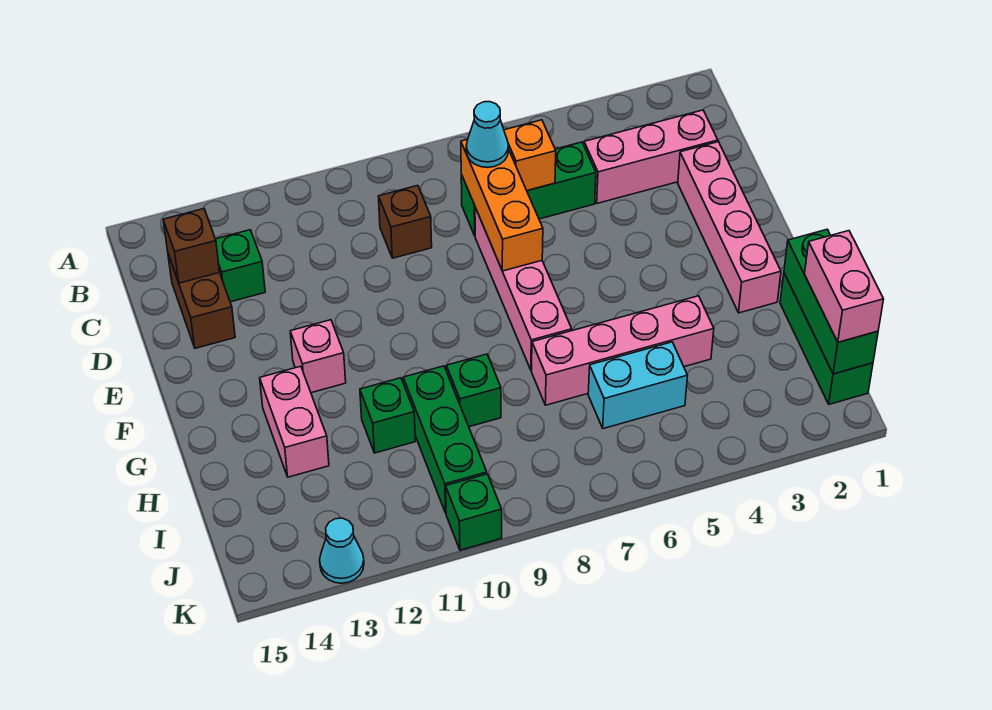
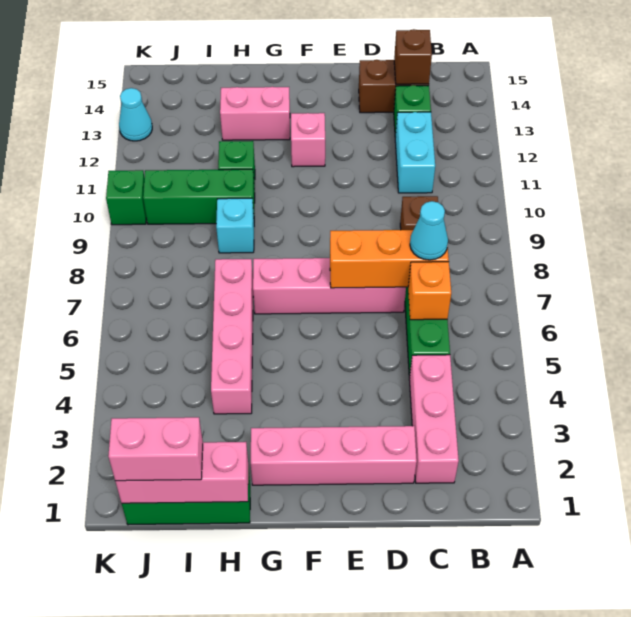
green 1x3 brick [784,229,878,374] -> pink 1x3 brick [115,442,248,503]
green 1x1 brick [446,354,501,427] -> cyan 1x1 brick [216,198,254,253]
cyan 1x2 brick [588,342,688,429] -> cyan 1x2 brick moved to [395,112,435,193]

